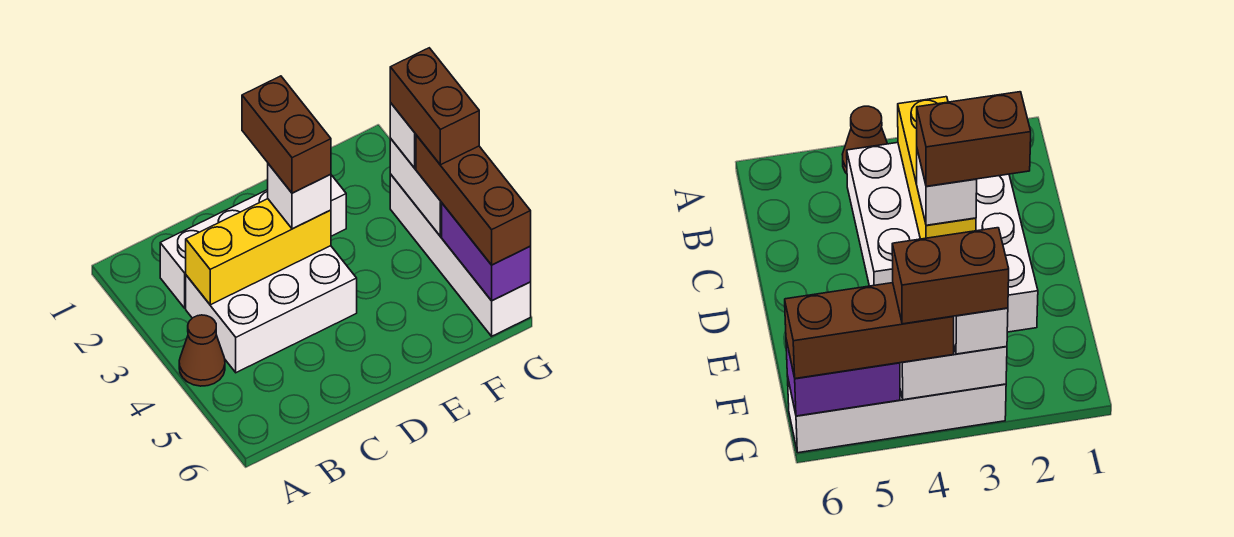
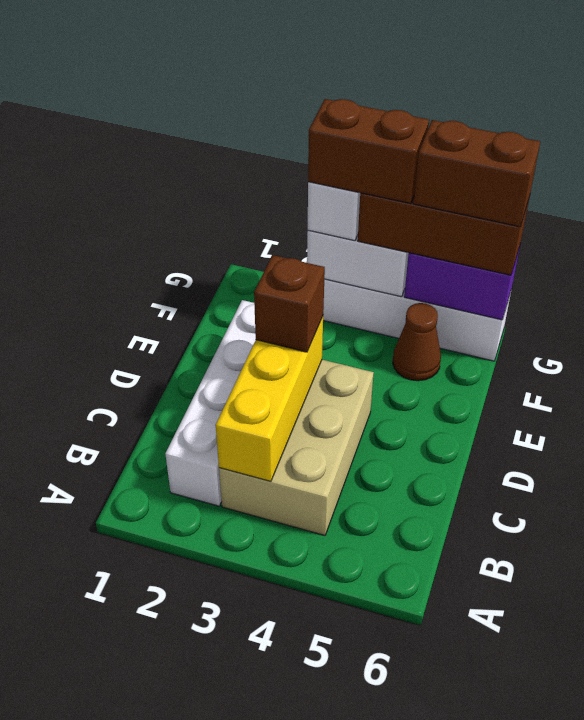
brown 1x1 cone [179,315,225,386] -> brown 1x1 cone moved to [393,303,441,381]
white 2x3 brick [186,246,357,373] -> tan 2x3 brick [219,360,374,535]
brown 1x2 brick [242,76,331,193] -> brown 1x2 brick moved to [414,120,540,227]
white 1x1 brick [268,164,331,229] -> brown 1x1 brick [254,255,325,352]

